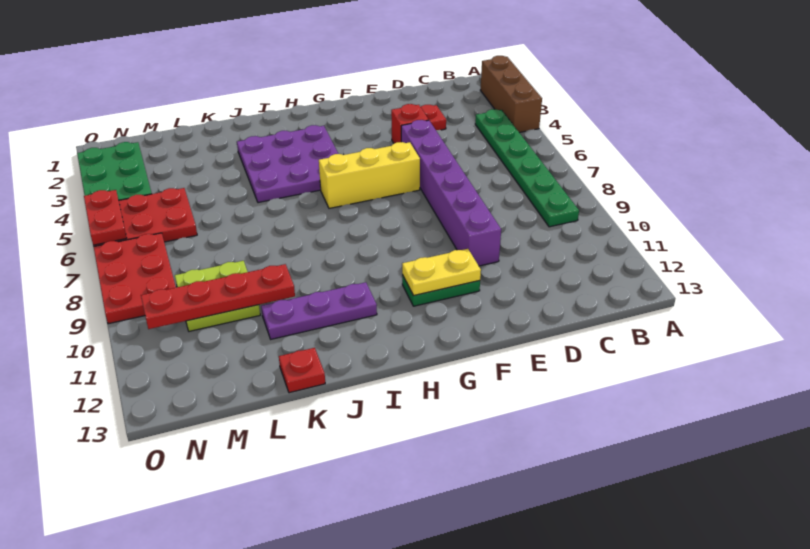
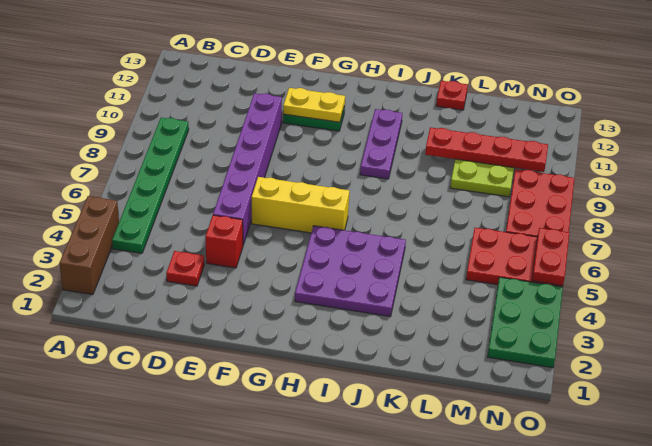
purple 1x3 plate [261,282,377,339] -> purple 1x3 plate turned to [360,109,403,179]

